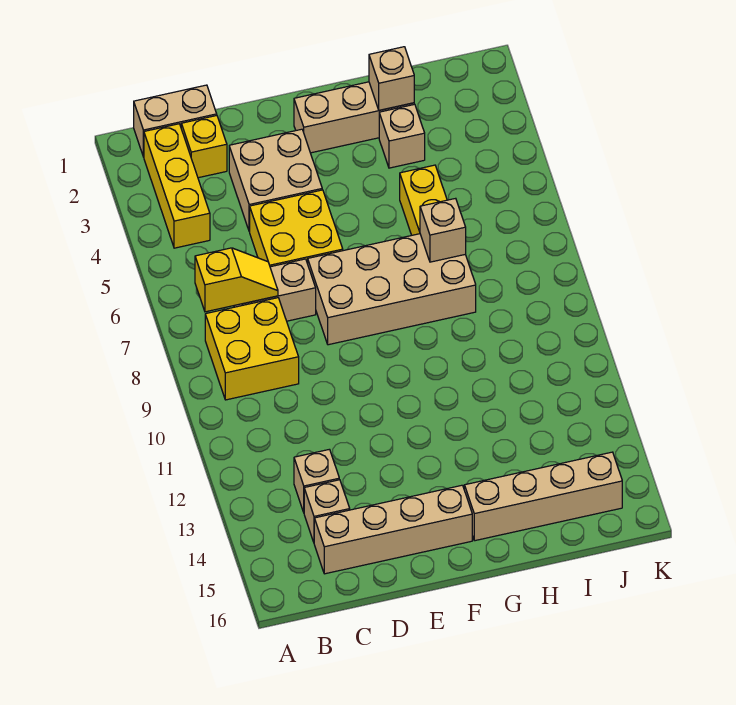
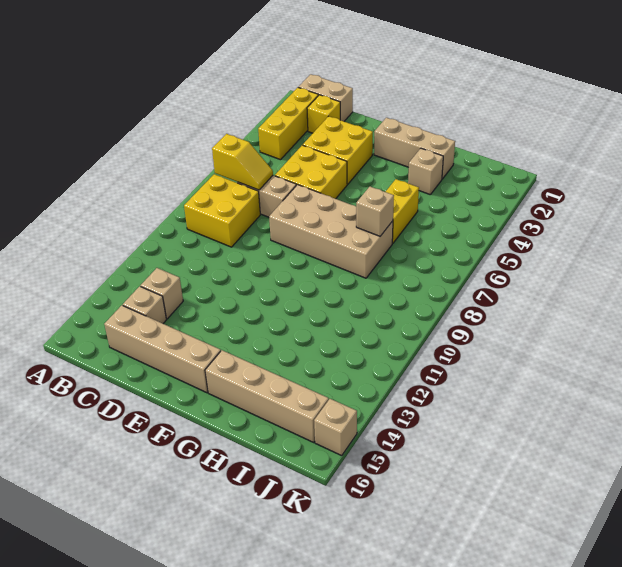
tan 2x2 brick [229,129,322,232] -> yellow 2x2 brick [303,116,373,184]
tan 1x1 brick [369,47,414,110] -> tan 1x1 brick moved to [314,399,357,456]

